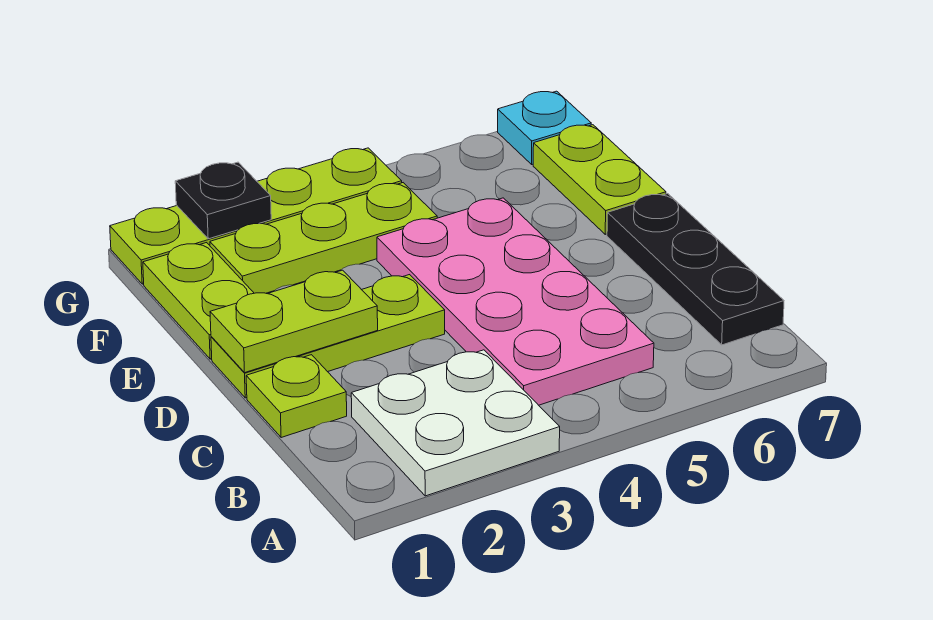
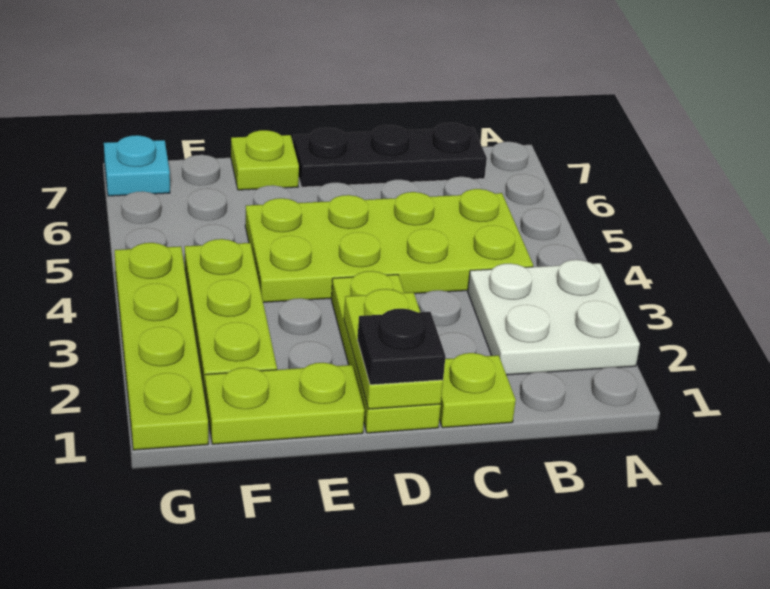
pink 2x4 plate [377,198,654,405] -> lime 2x4 plate [245,189,533,302]
lime 1x2 plate [533,125,666,234] -> lime 1x1 plate [231,130,299,190]
black 1x1 plate [175,162,271,239] -> black 1x1 plate moved to [357,309,446,385]

